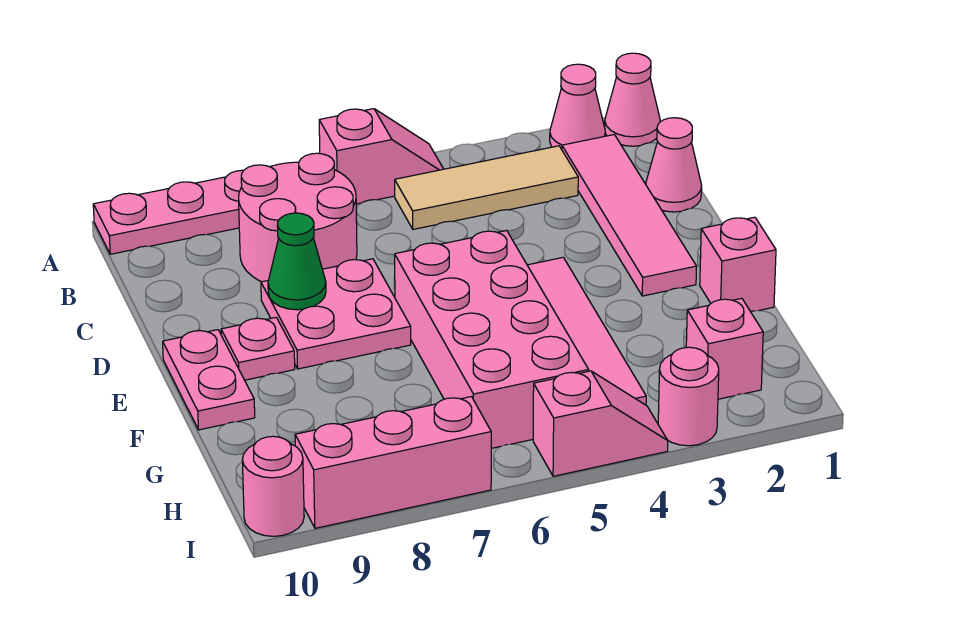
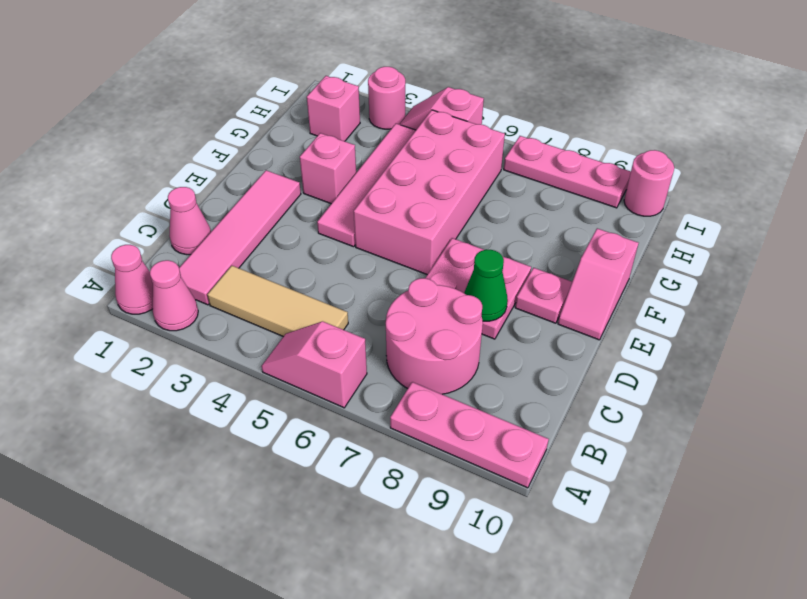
pink 1x2 plate [163,330,255,430] -> pink 1x2 slope [558,228,638,340]
pink 1x1 brick [700,217,776,312] -> pink 1x1 brick moved to [300,133,356,204]
pink 1x3 brick [295,397,491,528] -> pink 1x3 plate [504,136,631,208]

